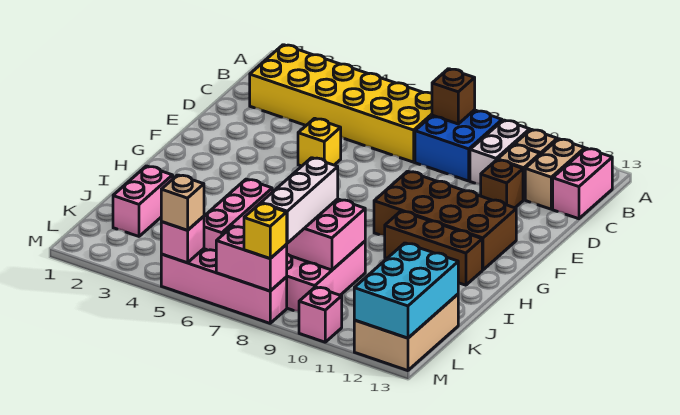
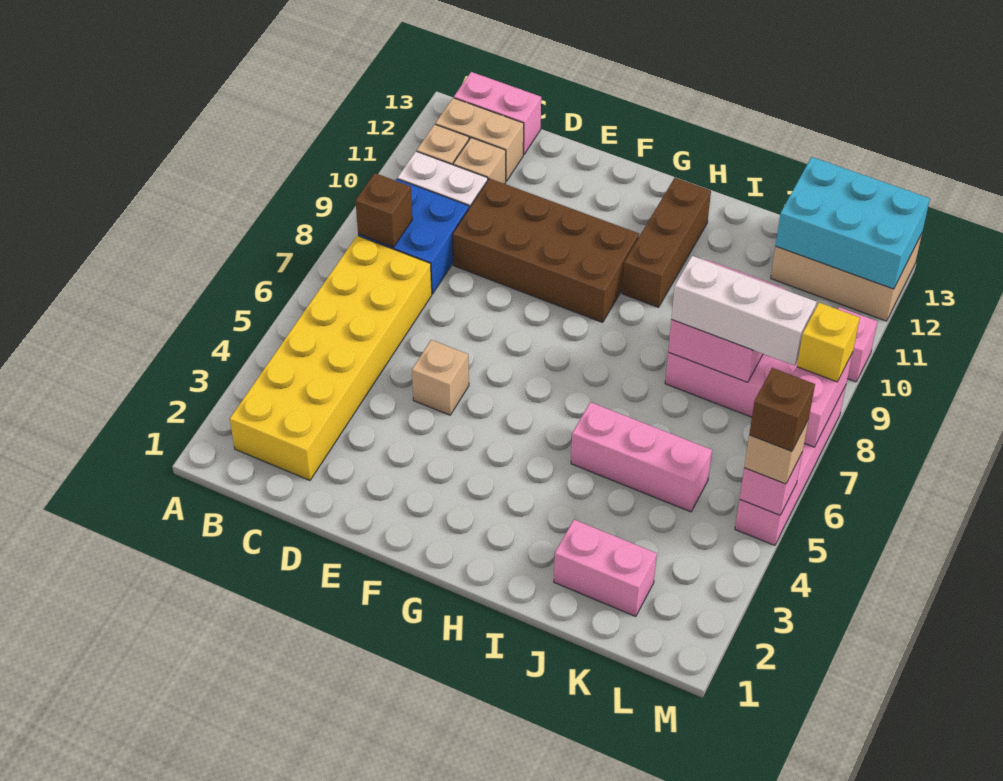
brown 1x1 brick [481,160,523,208] -> brown 1x1 brick moved to [749,368,815,451]
yellow 1x1 brick [298,118,341,166] -> tan 1x1 brick [412,340,469,415]
brown 2x4 brick [374,171,516,270] -> brown 2x4 brick turned to [453,178,639,322]

